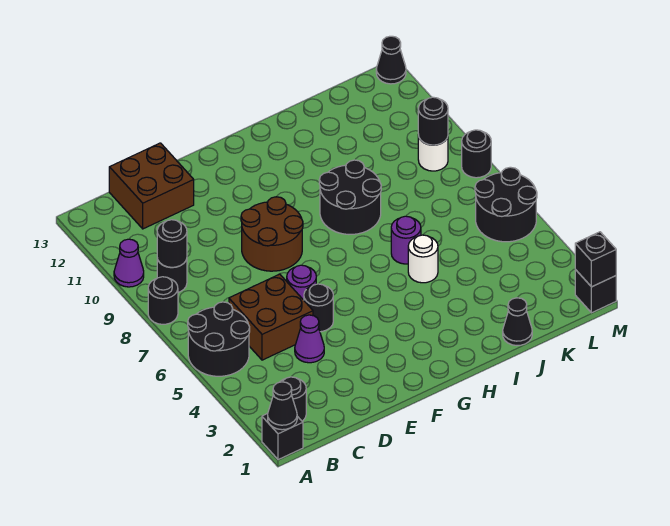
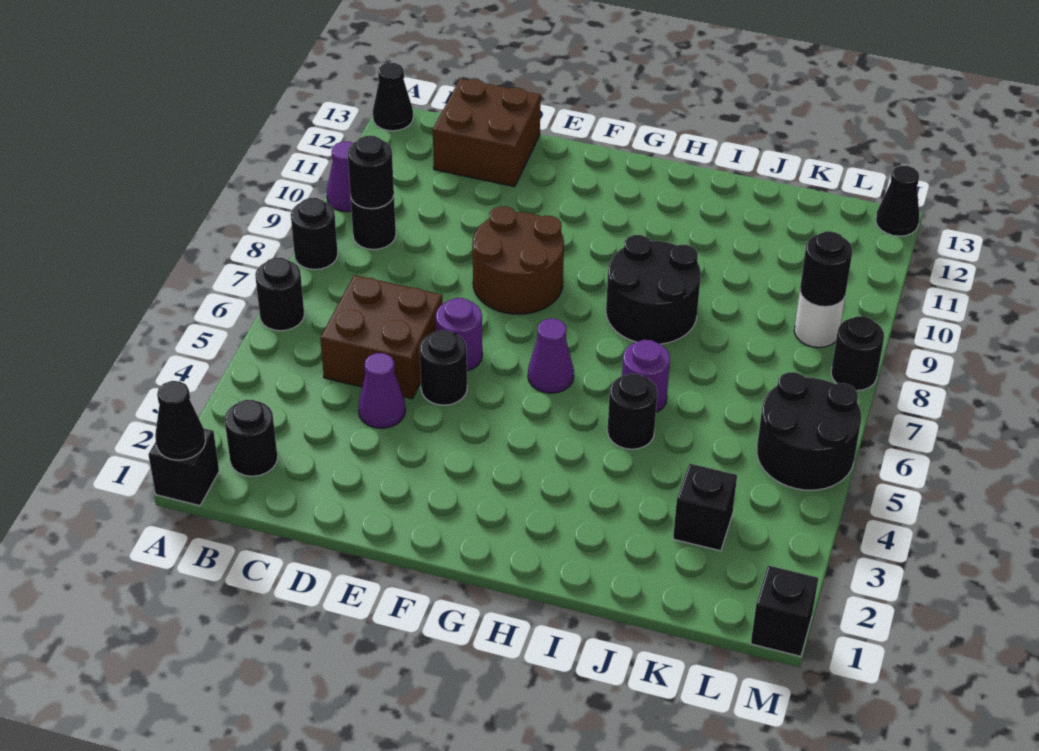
black 2x2 round brick [188,302,250,376] -> black 1x1 round brick [255,258,304,331]
none -> purple 1x1 cone [528,319,574,393]
white 1x1 round brick [408,235,438,283] -> black 1x1 round brick [607,373,657,449]
black 1x1 cone [503,298,532,346] -> black 1x1 cone moved to [373,63,413,131]
black 1x1 brick [575,232,616,287] -> black 1x1 brick moved to [673,464,737,551]

